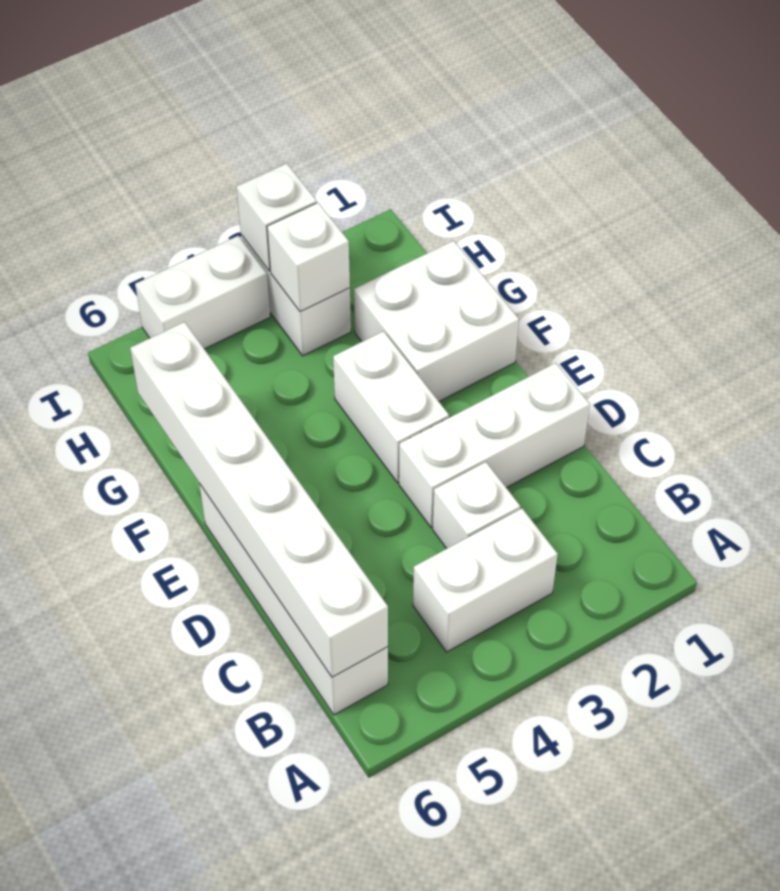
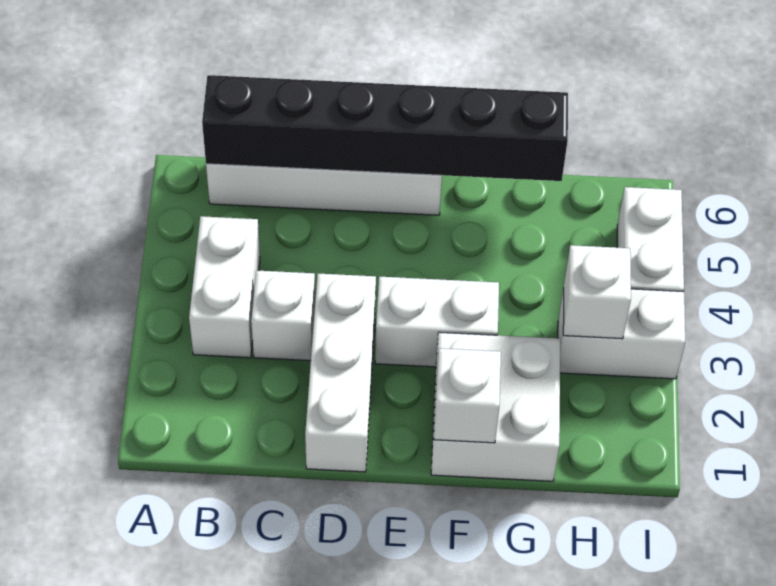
white 1x6 brick [130,322,388,677] -> black 1x6 brick [202,75,568,181]
white 1x1 brick [236,163,317,271] -> white 1x1 brick moved to [434,348,501,443]

